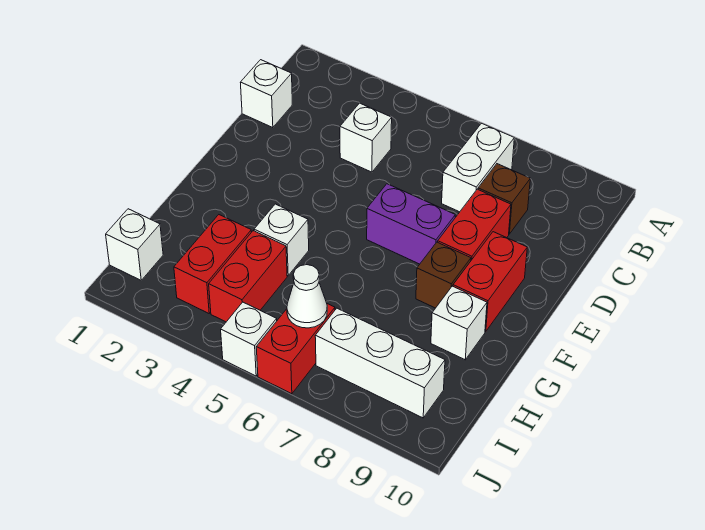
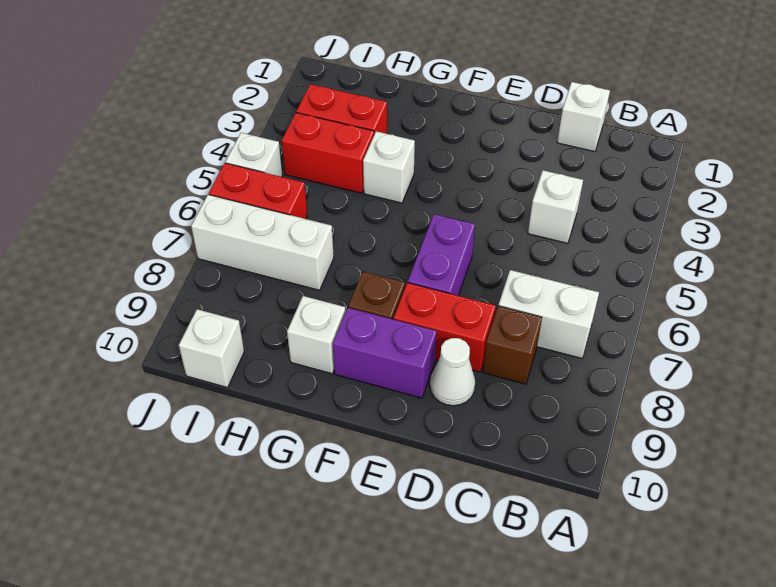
red 1x2 brick [453,232,527,332] -> purple 1x2 brick [333,308,437,398]
white 1x1 brick [106,209,163,280] -> white 1x1 brick moved to [179,309,244,388]
white 1x1 cone [287,265,327,328] -> white 1x1 cone moved to [430,338,475,406]
white 1x3 brick [315,308,445,418] -> white 1x3 brick turned to [191,195,334,290]

